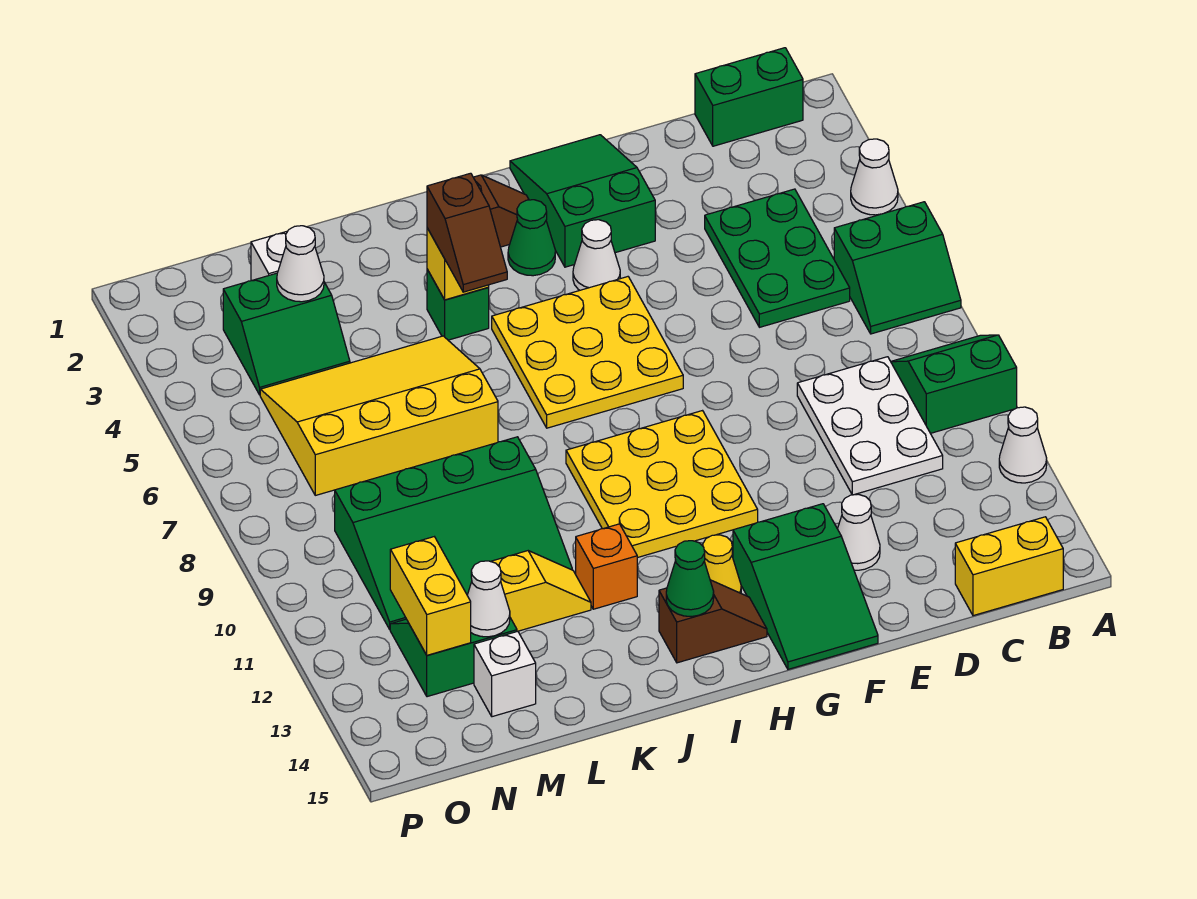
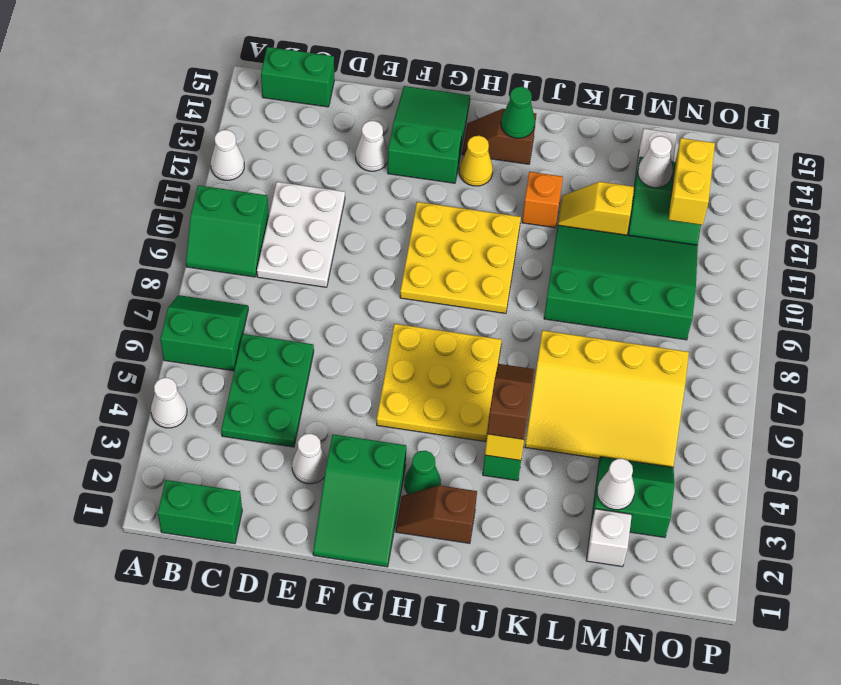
yellow 1x2 brick [955,517,1063,616] -> green 1x2 brick [261,47,334,107]
white 1x1 cone [573,220,620,290] -> white 1x1 cone moved to [292,434,327,484]

